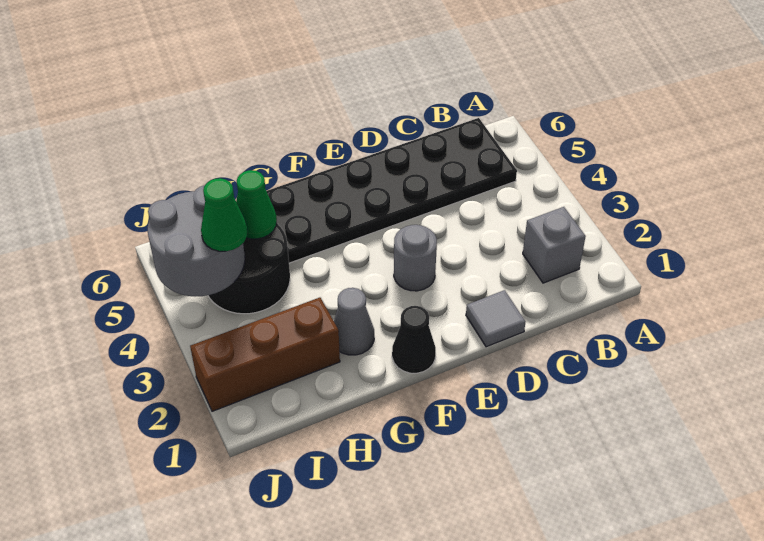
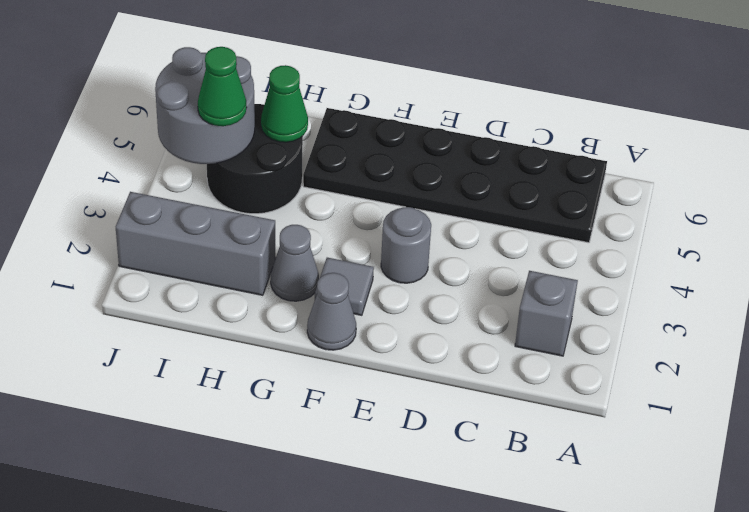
grey 1x1 tile [466,290,525,347] -> grey 1x1 tile moved to [315,258,374,315]
black 1x1 cone [392,306,436,373] -> grey 1x1 cone [307,273,356,350]
brown 1x3 brick [190,298,340,411] -> grey 1x3 brick [116,192,275,295]

